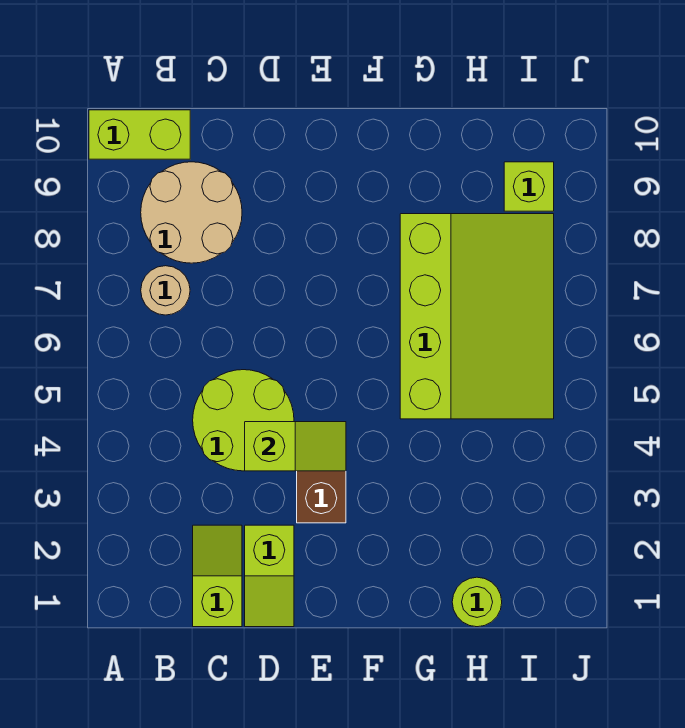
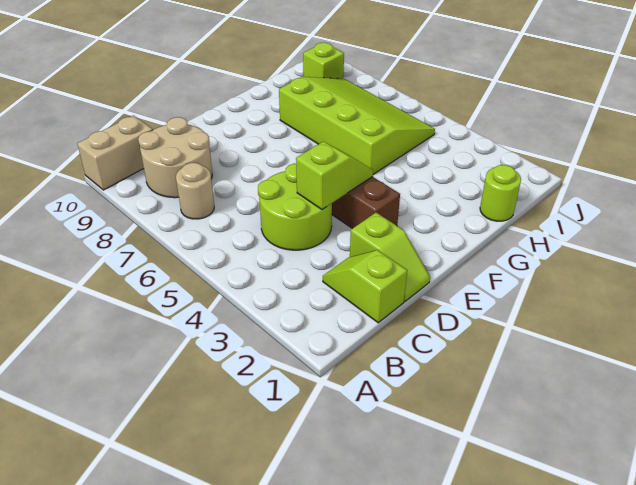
lime 1x2 brick [89,110,190,159] -> tan 1x2 brick [77,115,153,190]

